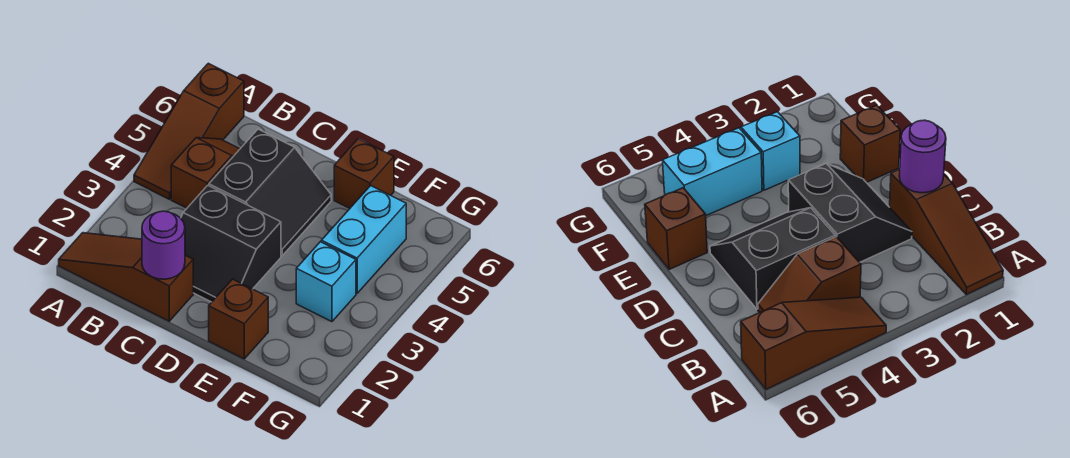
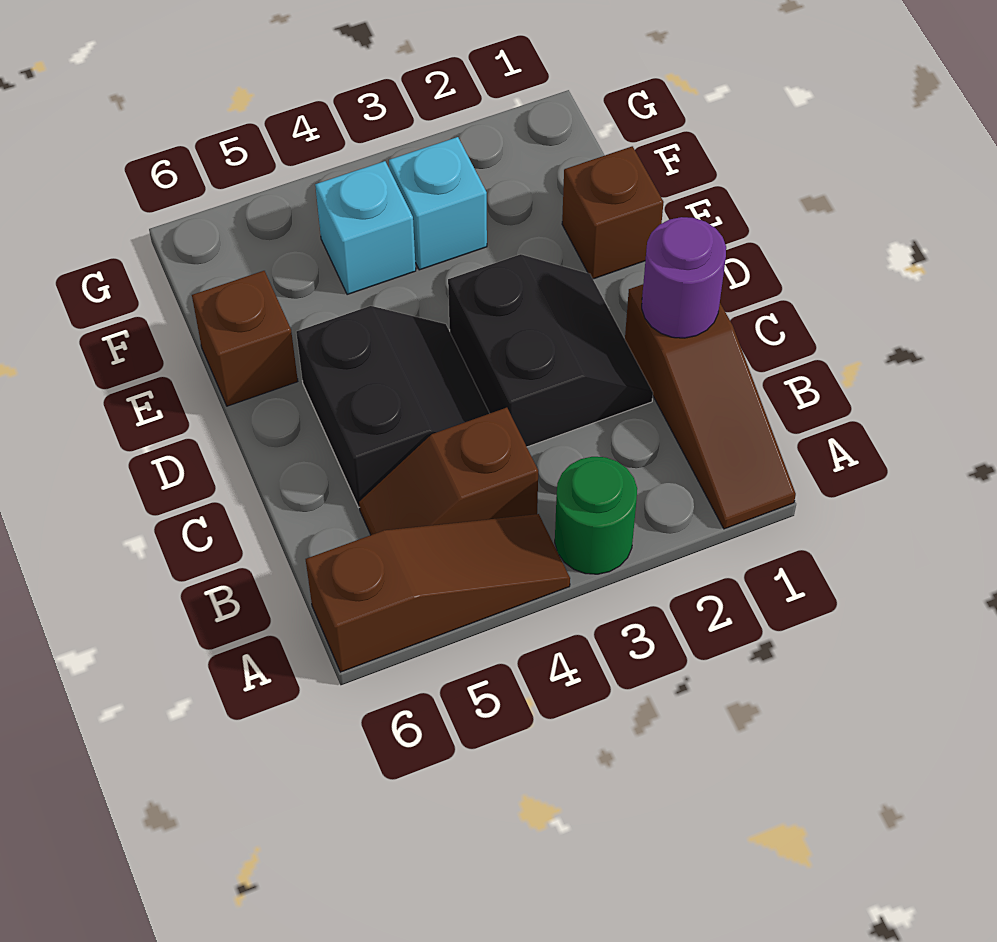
none -> green 1x1 round brick [555,457,637,574]
black 2x2 slope [209,129,331,256] -> black 2x2 slope turned to [296,306,490,507]
cyan 1x2 brick [321,186,406,293] -> cyan 1x1 brick [315,161,416,295]

